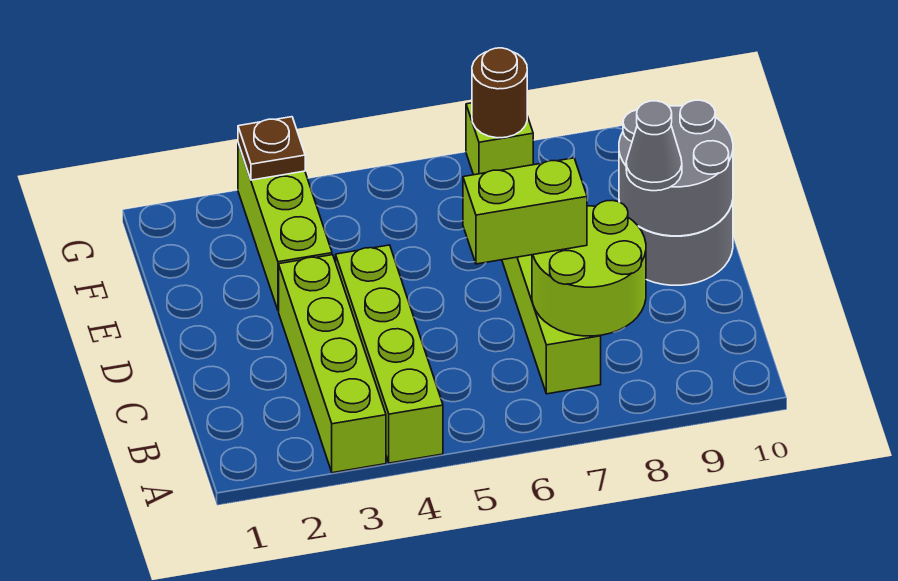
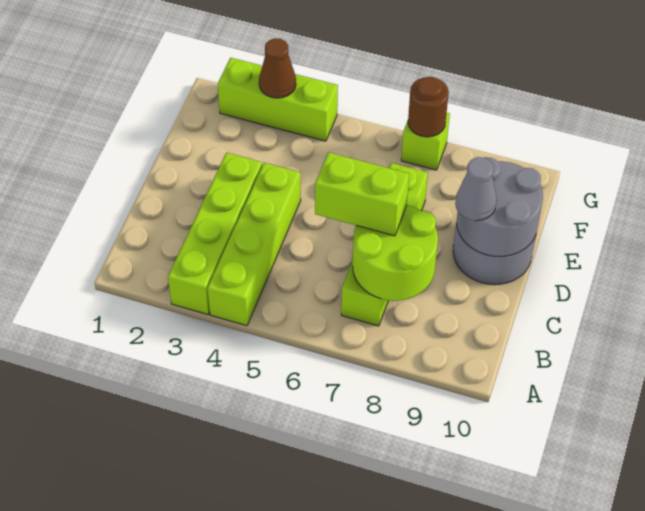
lime 1x3 brick [238,143,332,311] -> lime 1x3 brick turned to [218,58,338,141]
brown 1x1 plate [238,117,305,180] -> brown 1x1 cone [259,38,296,98]

